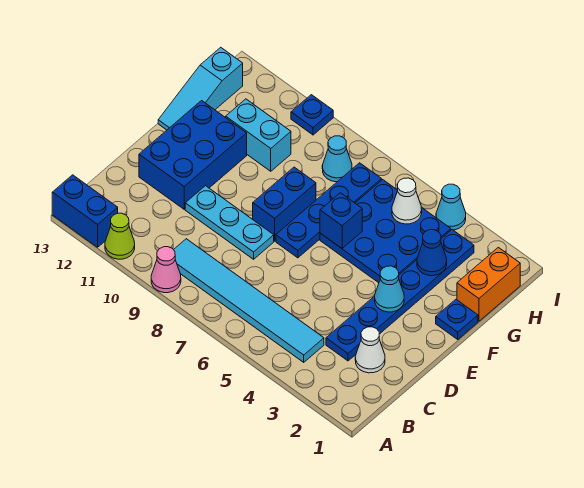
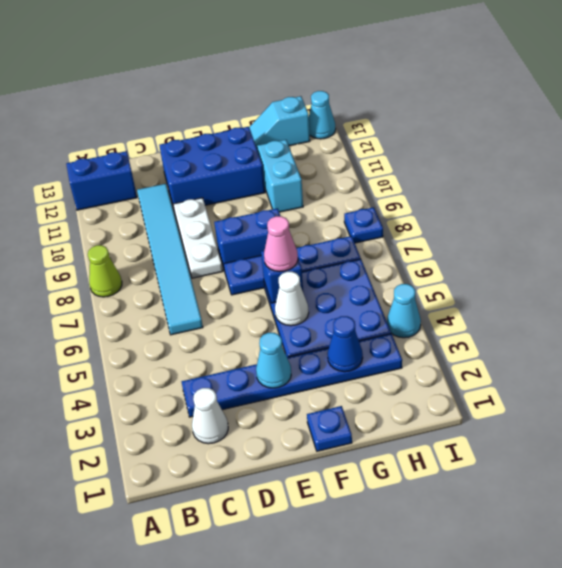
pink 1x1 cone [151,247,181,293] -> pink 1x1 cone moved to [264,216,298,272]
lime 1x1 cone [105,213,135,259] -> lime 1x1 cone moved to [88,245,122,297]
blue 1x2 brick [52,175,118,247] -> blue 1x2 brick turned to [66,151,137,210]
cyan 1x6 tile [174,239,324,362] -> cyan 1x6 tile moved to [137,184,203,335]
cyan 1x3 plate [185,186,274,259] -> white 1x3 plate [173,198,223,278]
cyan 1x3 slope [158,47,243,130] -> cyan 1x2 slope [249,96,310,150]
orange 1x2 brick [457,247,520,321] -> none
white 1x1 cone [392,178,422,224] -> white 1x1 cone moved to [275,272,309,326]
cyan 1x1 cone [322,136,352,182] -> cyan 1x1 cone moved to [309,91,336,139]
blue 1x1 plate [291,95,333,135] -> blue 1x1 plate moved to [344,207,383,243]

